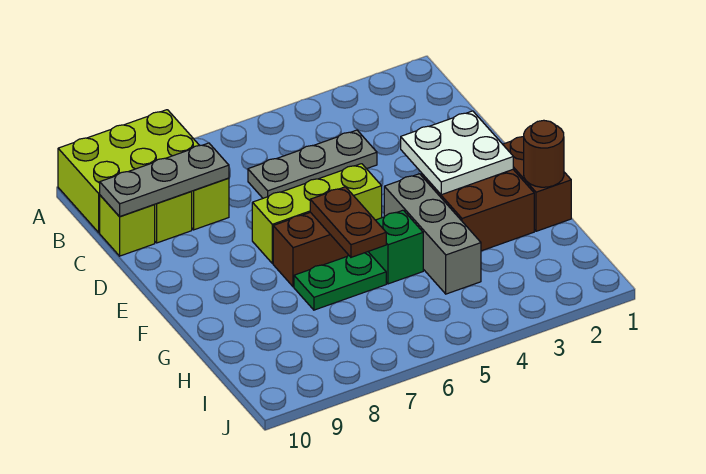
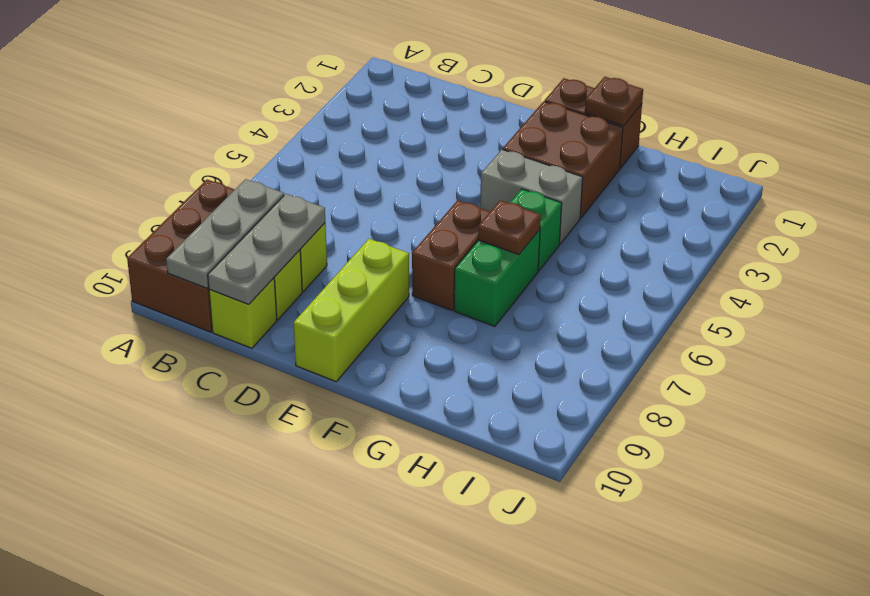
lime 2x3 brick [58,110,200,233] -> brown 2x3 brick [127,180,235,332]
grey 1x3 plate [248,130,377,198] -> grey 1x3 plate moved to [166,179,284,288]
white 2x2 plate [401,111,513,195] -> none
lime 1x3 brick [252,164,382,263] -> lime 1x3 brick moved to [294,239,409,382]
grey 1x3 brick [384,174,481,294] -> grey 1x2 brick [480,149,583,244]
brown 1x2 plate [310,187,386,257] -> brown 1x1 plate [478,200,541,255]
brown 1x1 round brick [524,120,564,187] -> brown 1x1 plate [585,77,643,126]
green 1x2 plate [294,252,386,310] -> green 1x2 brick [454,230,540,327]

